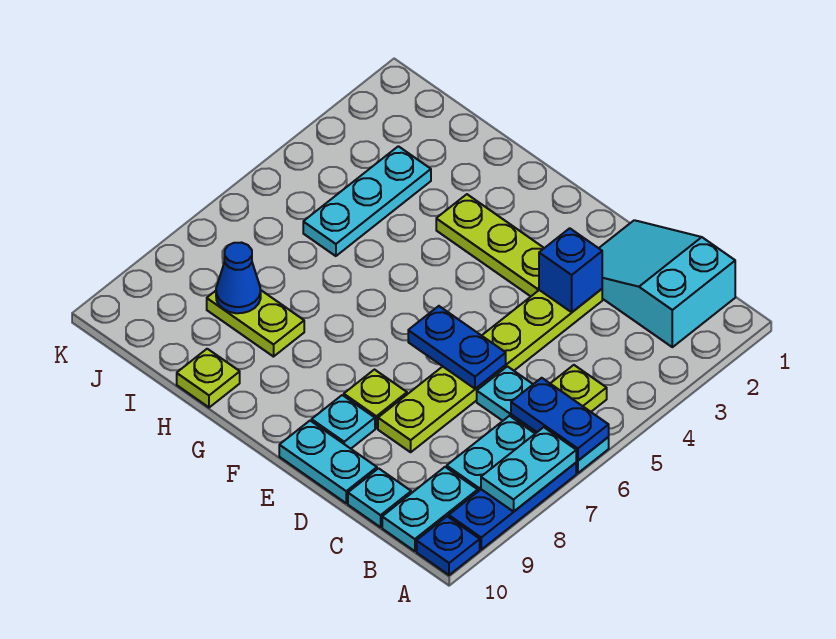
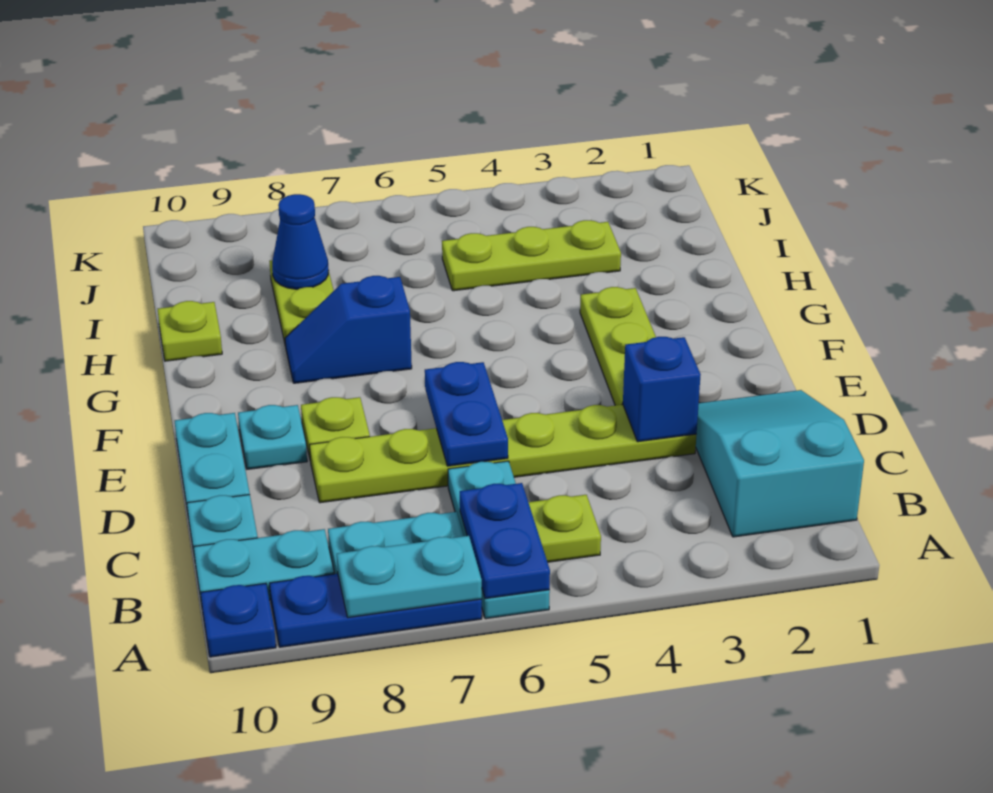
none -> blue 1x2 slope [285,276,412,383]
cyan 1x3 plate [303,146,431,256] -> lime 1x3 plate [442,220,621,291]

